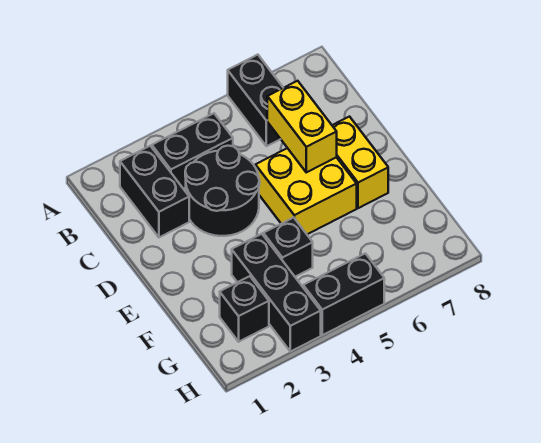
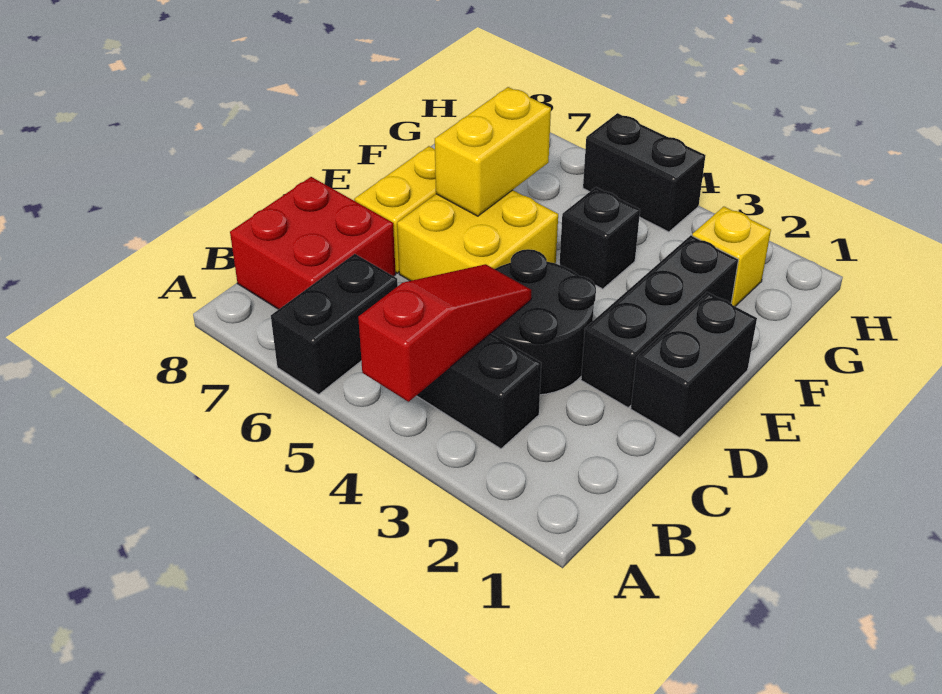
none -> red 1x3 slope [358,264,531,402]
black 1x2 brick [120,146,189,237] -> black 1x2 brick moved to [631,292,757,438]
none -> red 2x2 brick [230,177,396,309]
yellow 1x2 brick [267,81,337,172] -> yellow 1x2 brick moved to [435,87,551,216]
black 1x3 brick [232,234,321,352] -> black 1x3 brick moved to [581,235,738,407]
black 1x1 brick [220,276,269,342] -> yellow 1x1 brick [692,207,771,306]

